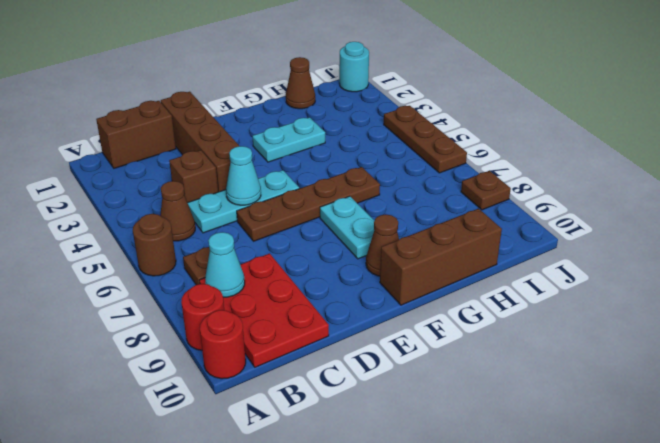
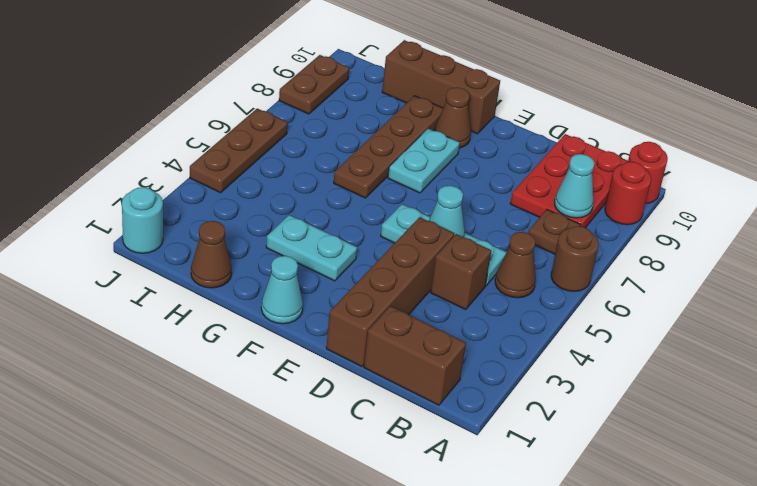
brown 1x4 plate [237,167,380,241] -> brown 1x4 plate turned to [334,96,443,198]
none -> cyan 1x1 cone [261,256,303,324]
brown 1x1 plate [461,171,511,210] -> brown 1x2 plate [279,55,349,114]

